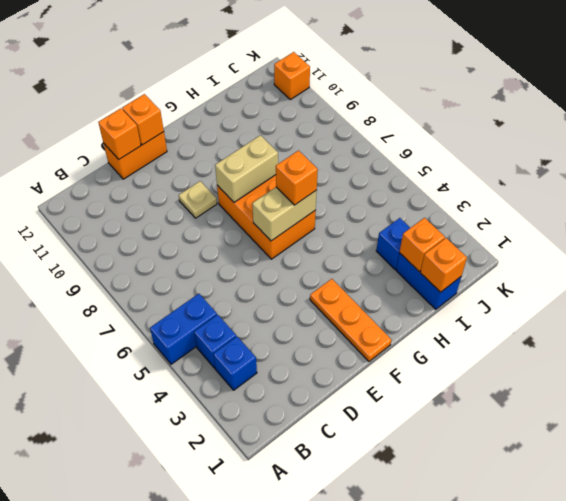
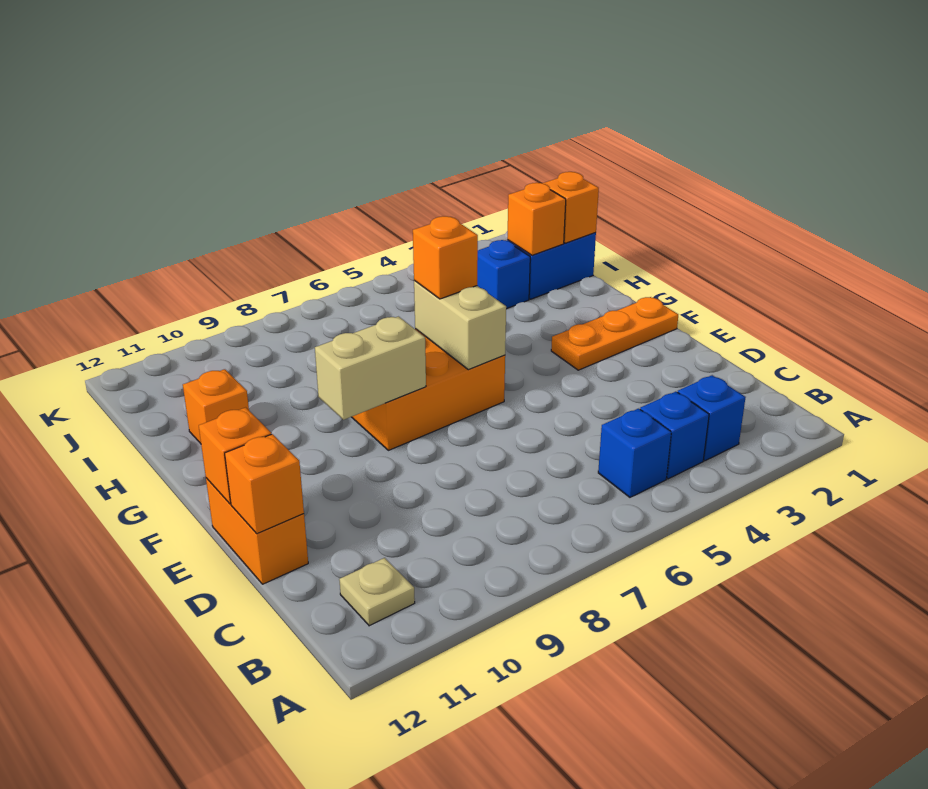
blue 1x2 brick [150,294,217,364] -> blue 1x1 brick [598,409,671,497]
tan 1x1 plate [179,181,217,218] -> tan 1x1 plate moved to [339,558,415,626]
tan 1x2 brick [215,135,278,202] -> tan 1x2 brick turned to [315,317,426,420]
orange 1x1 brick [274,52,310,100] -> orange 1x1 brick moved to [183,369,249,444]

